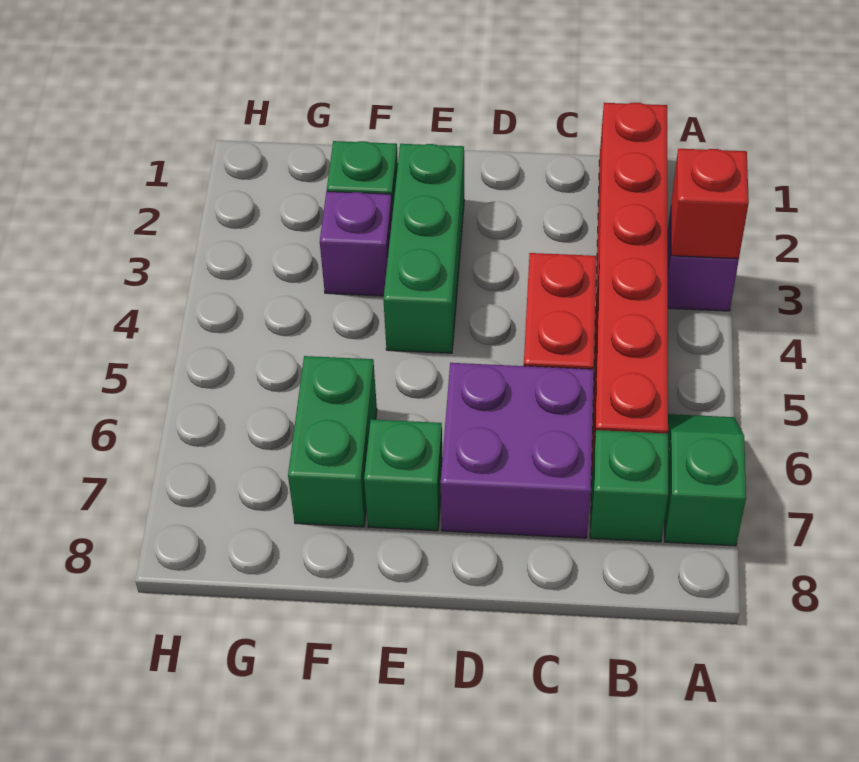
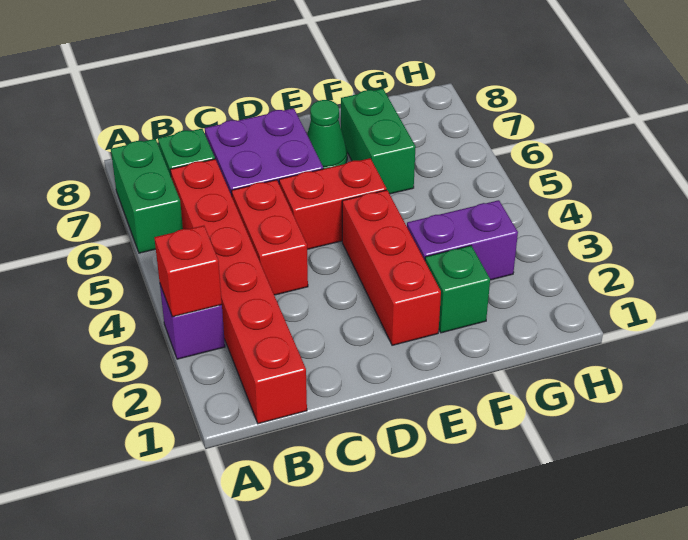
green 1x2 slope [665,414,746,546] -> green 1x2 brick [111,139,183,253]
none -> red 1x2 brick [279,158,386,249]
green 1x3 brick [383,144,464,353] -> red 1x3 brick [342,190,441,345]
green 1x1 brick [364,419,443,531] -> green 1x1 cone [307,100,347,169]
purple 1x1 brick [320,191,392,296] -> purple 1x2 brick [407,200,518,280]

